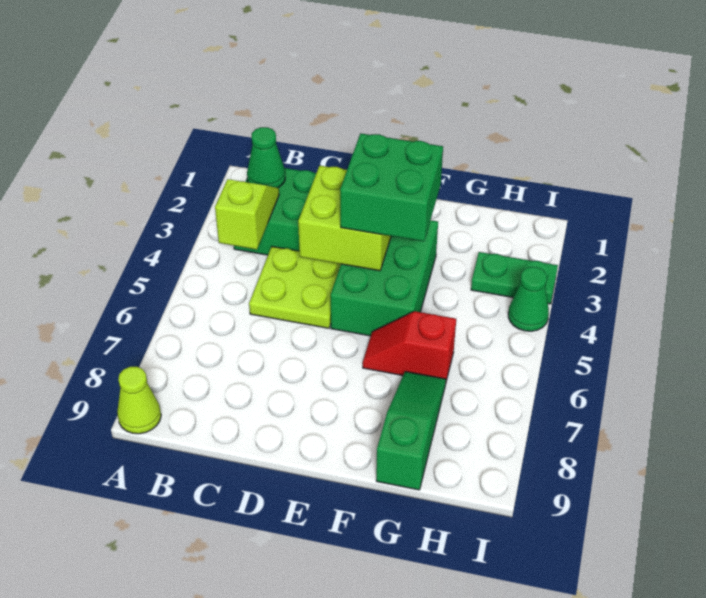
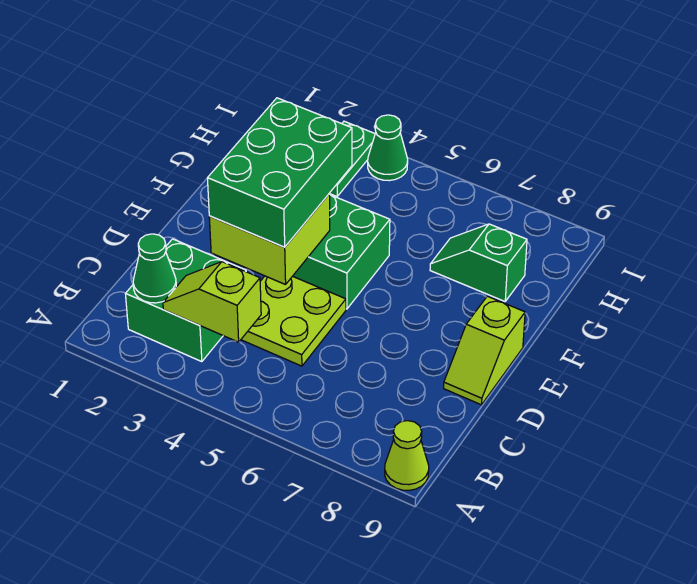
none -> lime 1x2 slope [444,296,525,405]
green 2x2 brick [340,133,443,241] -> green 2x3 brick [207,98,352,247]
red 1x2 slope [363,311,456,381] -> none
green 1x3 slope [376,372,446,490] -> green 1x2 slope [430,224,527,301]

